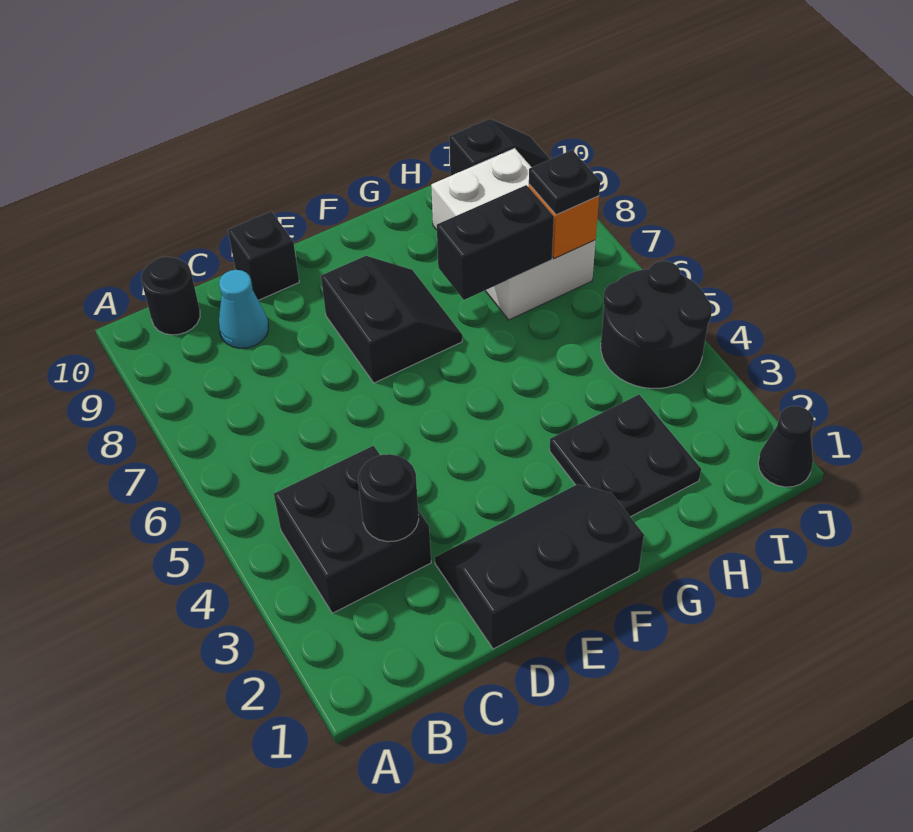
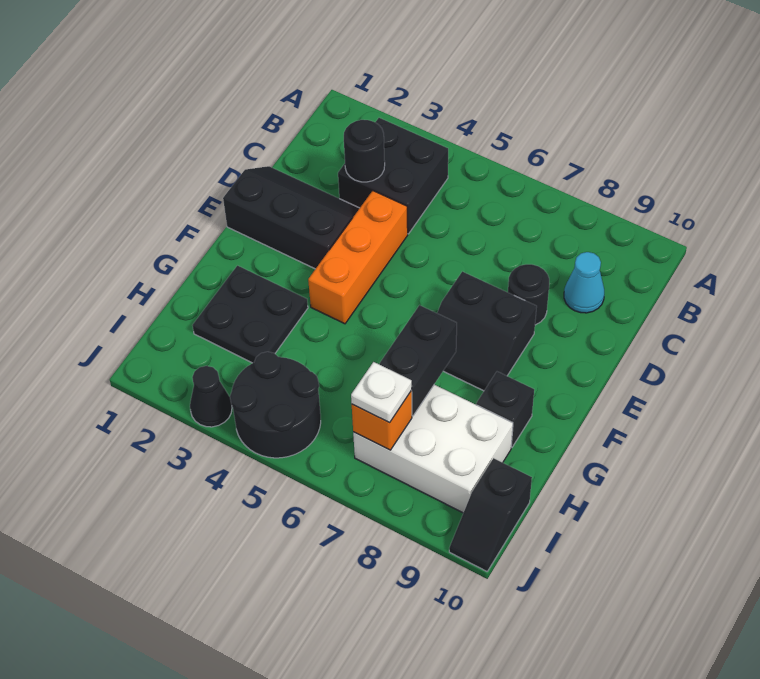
black 1x1 round brick [141,257,200,335] -> black 1x1 round brick moved to [508,264,549,325]
black 2x3 slope [435,484,644,649] -> black 2x3 slope turned to [223,166,360,269]
none -> orange 1x3 brick [308,191,408,324]
black 1x1 brick [228,211,299,300] -> black 1x1 brick moved to [476,372,534,447]
black 1x1 plate [529,150,600,215] -> white 1x1 plate [351,362,412,423]
black 1x1 cone [758,406,814,487] -> black 1x1 cone moved to [190,366,232,427]

